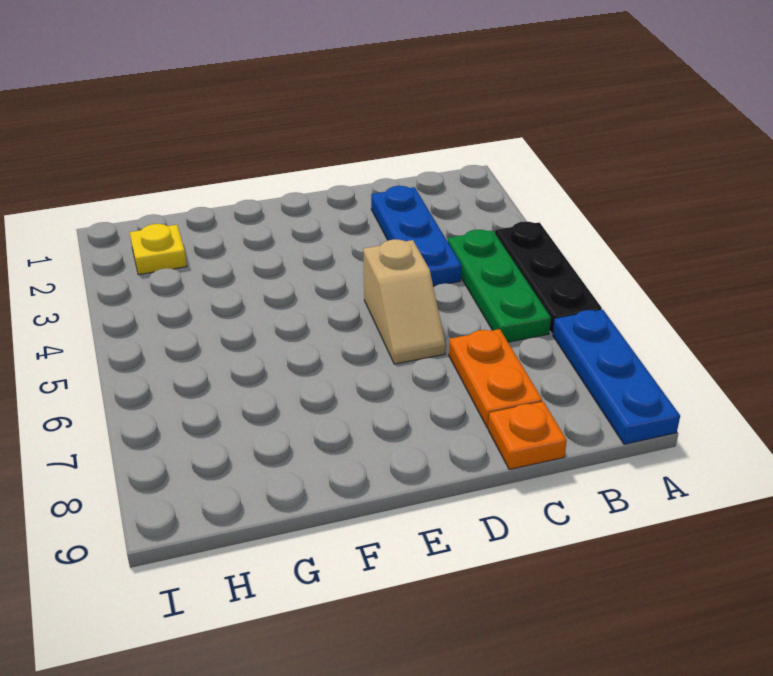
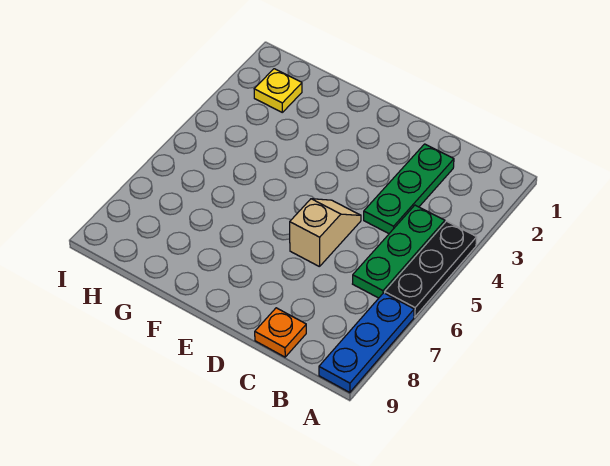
blue 1x3 plate [371,186,462,286] -> green 1x3 plate [364,144,454,234]
orange 1x2 plate [449,329,542,428] -> none
tan 1x2 slope [363,239,446,364] -> tan 1x2 slope turned to [290,199,361,267]

